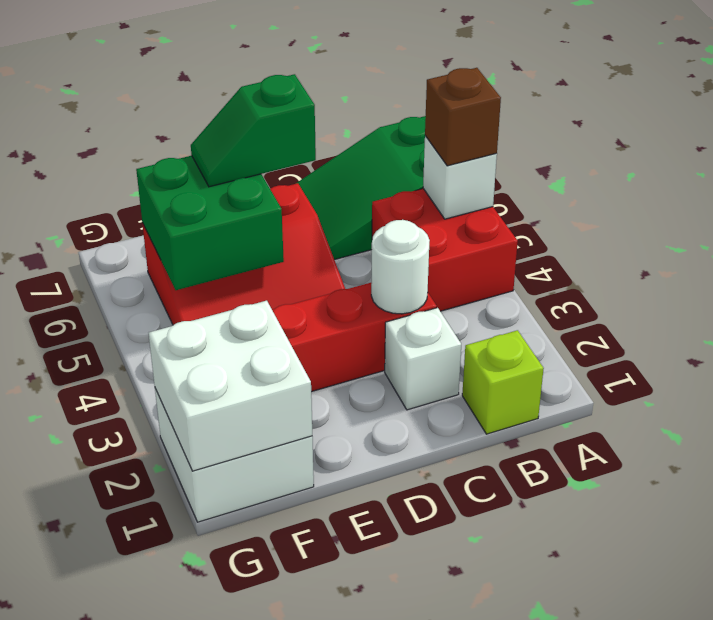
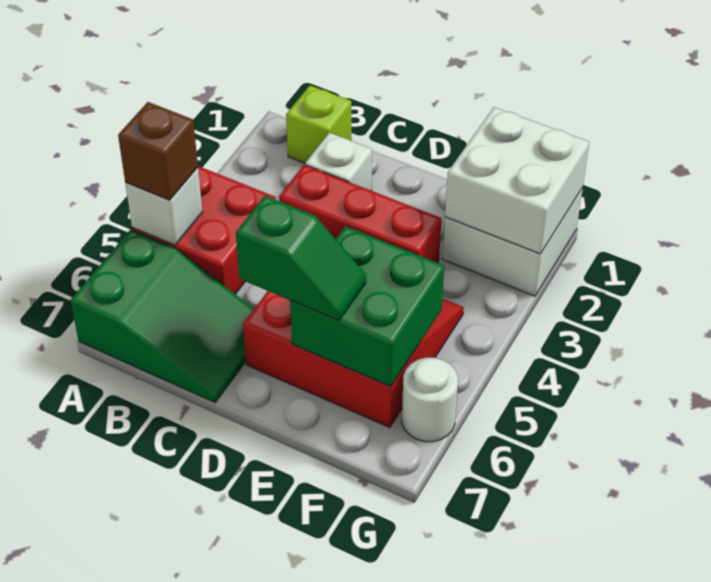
white 1x1 round brick [371,220,430,314] -> white 1x1 round brick moved to [402,358,458,442]

